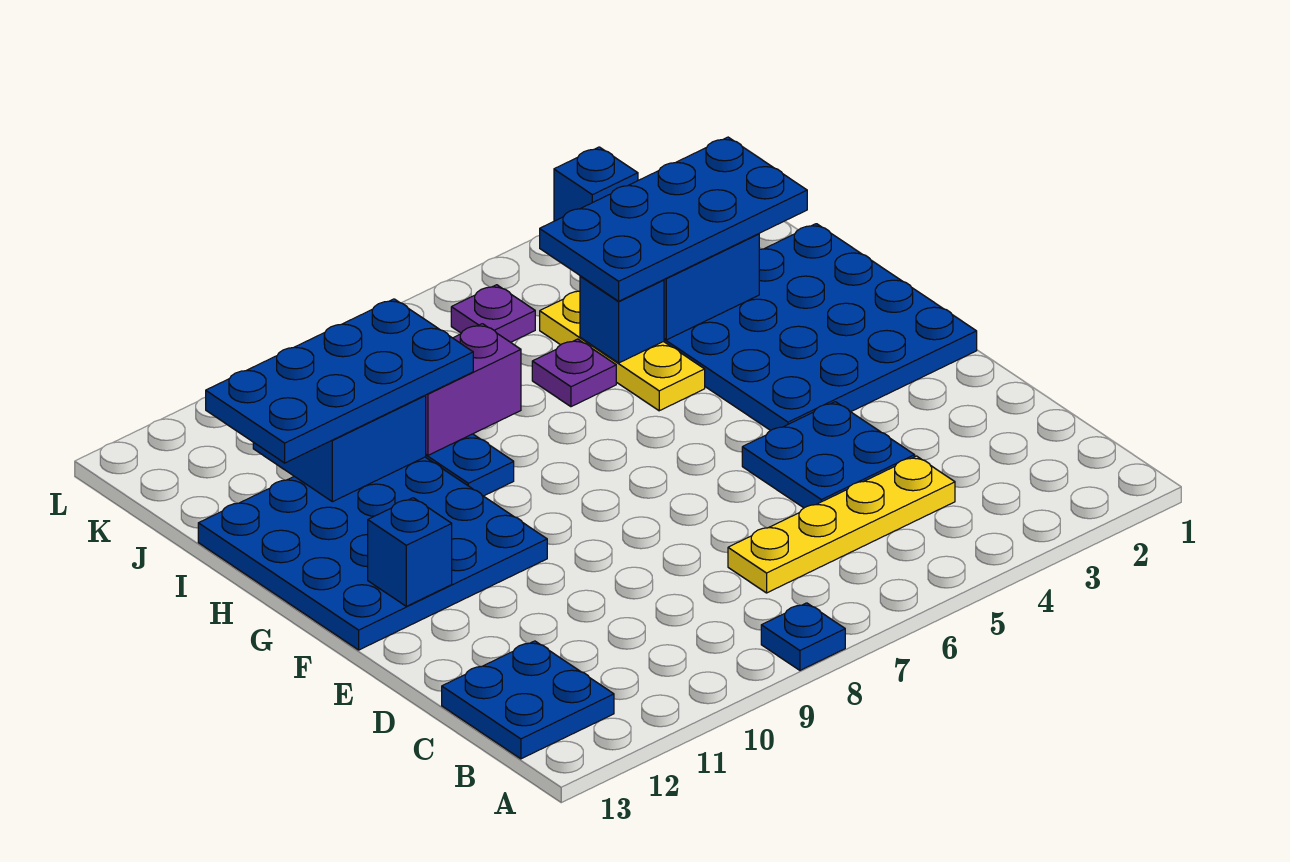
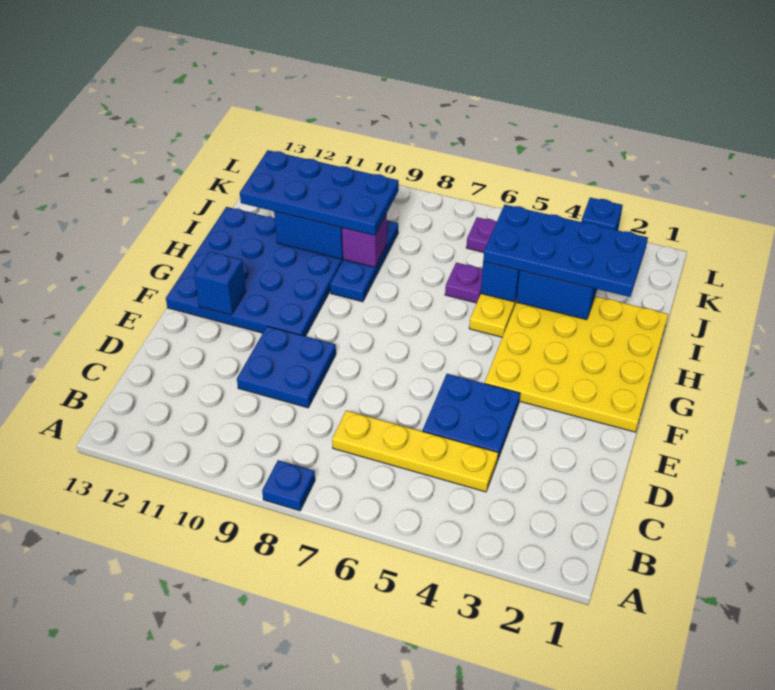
blue 2x2 plate [442,641,614,759] -> blue 2x2 plate moved to [237,326,336,408]
blue 4x4 plate [664,224,977,430] -> yellow 4x4 plate [485,296,668,432]
purple 1x2 brick [425,324,521,455] -> purple 1x1 brick [342,214,387,267]

